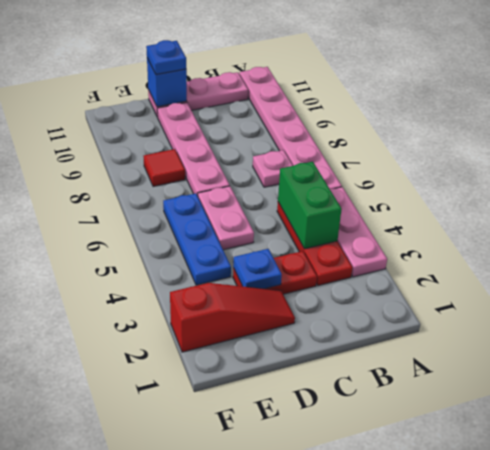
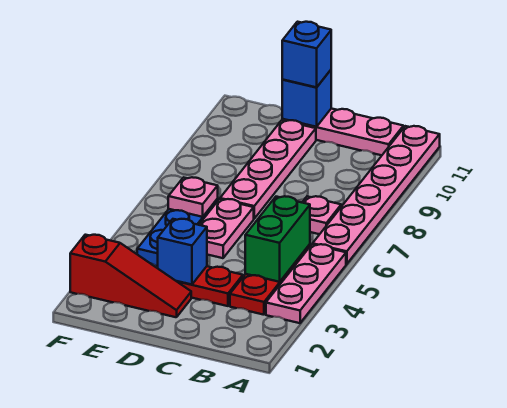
blue 1x1 plate [233,249,282,289] -> blue 1x1 brick [158,219,207,285]
blue 1x1 plate [146,40,186,75] -> blue 1x1 brick [282,22,331,87]
none -> pink 1x1 plate [168,177,218,217]
red 1x1 tile [143,149,185,187] -> none

